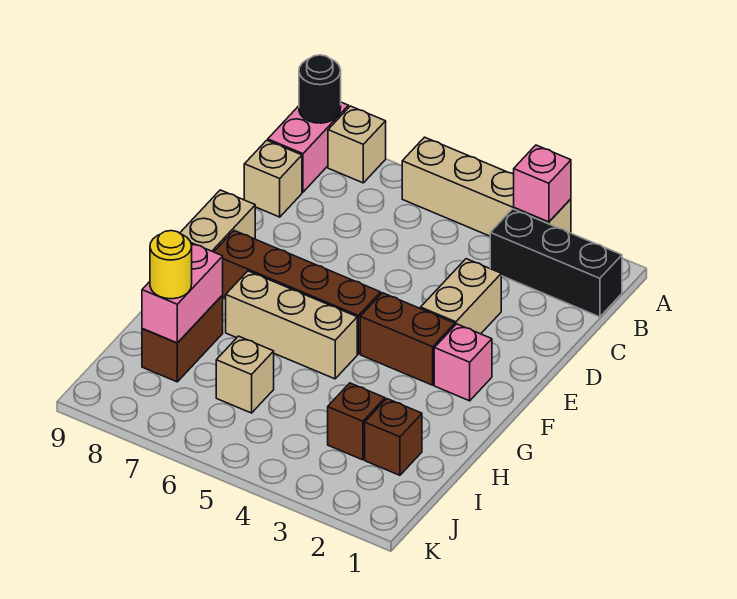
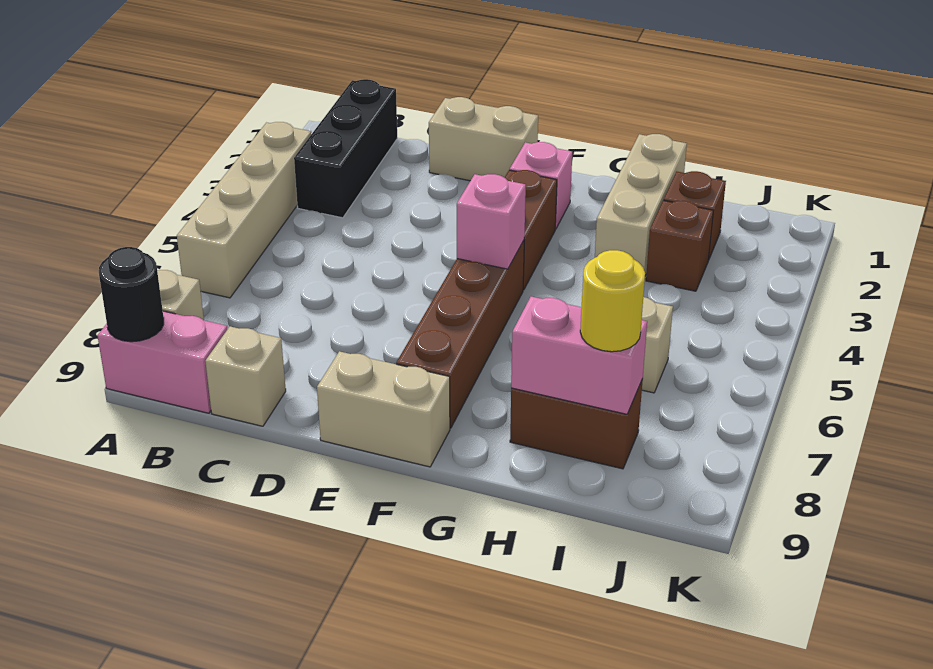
pink 1x1 brick [514,145,571,222] -> pink 1x1 brick moved to [457,174,526,269]
tan 1x2 brick [421,259,501,334] -> tan 1x2 brick moved to [429,97,538,181]
tan 1x3 brick [226,271,357,379] -> tan 1x3 brick moved to [595,134,687,276]

